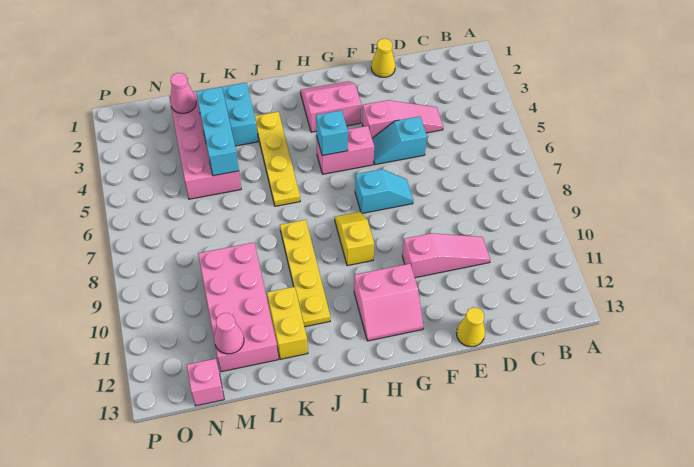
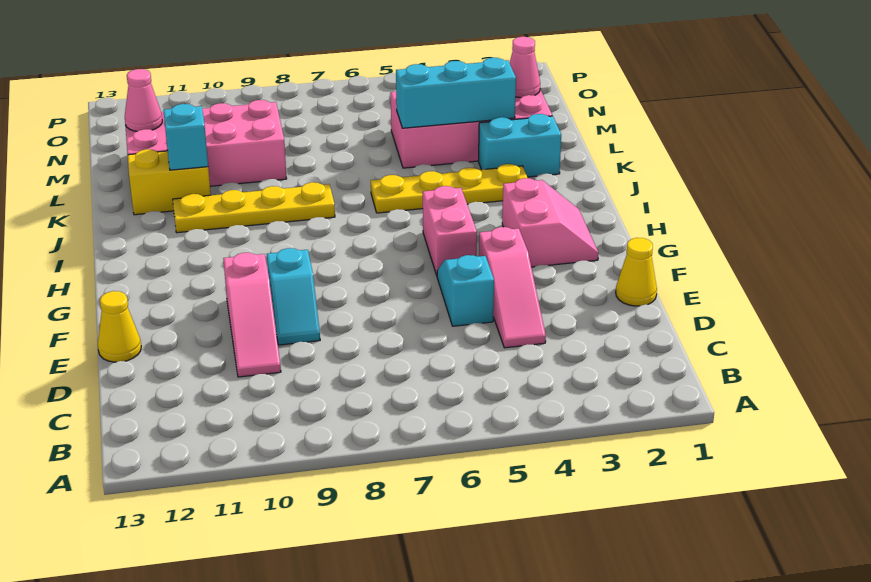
cyan 1x2 slope [355,169,413,213] -> cyan 1x2 slope moved to [267,248,320,345]
pink 2x2 slope [354,264,423,341] -> none
cyan 1x1 brick [316,110,348,156] -> cyan 1x1 brick moved to [163,104,208,170]
yellow 1x2 slope [335,212,374,266] -> none
pink 1x1 brick [187,359,224,406] -> none

